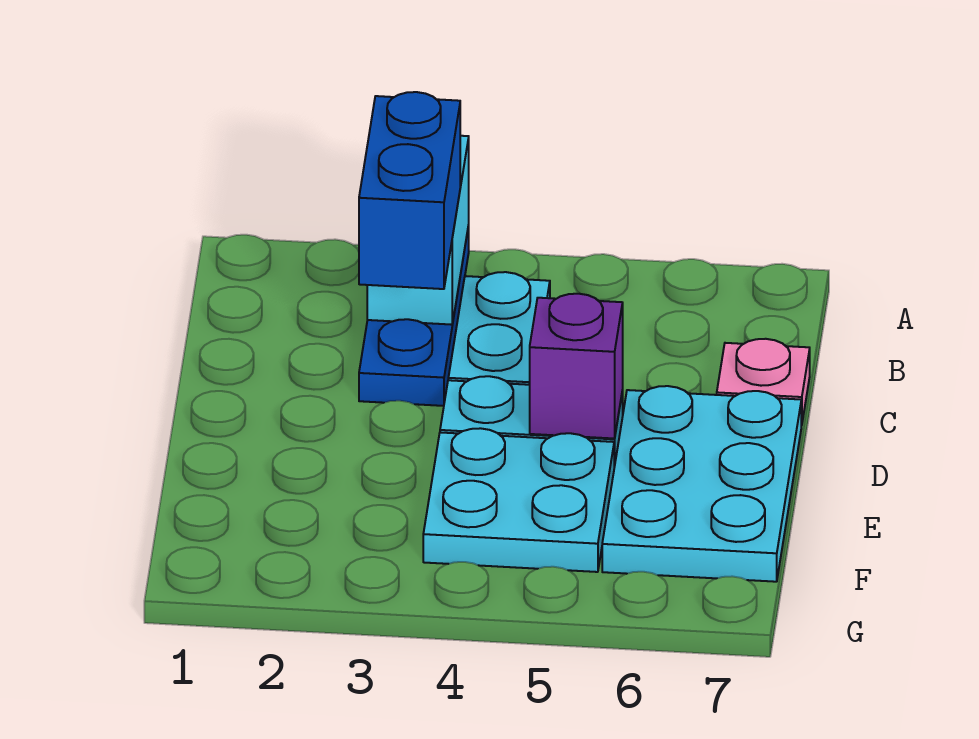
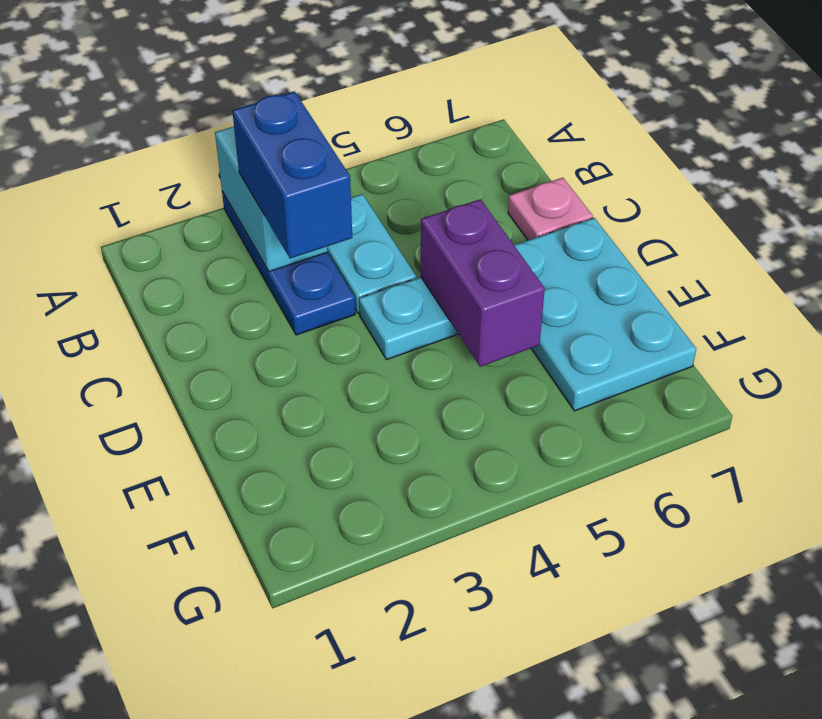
purple 1x1 brick [530,294,623,439] -> purple 1x2 brick [421,199,545,367]
cyan 2x2 plate [423,428,614,572] -> none

